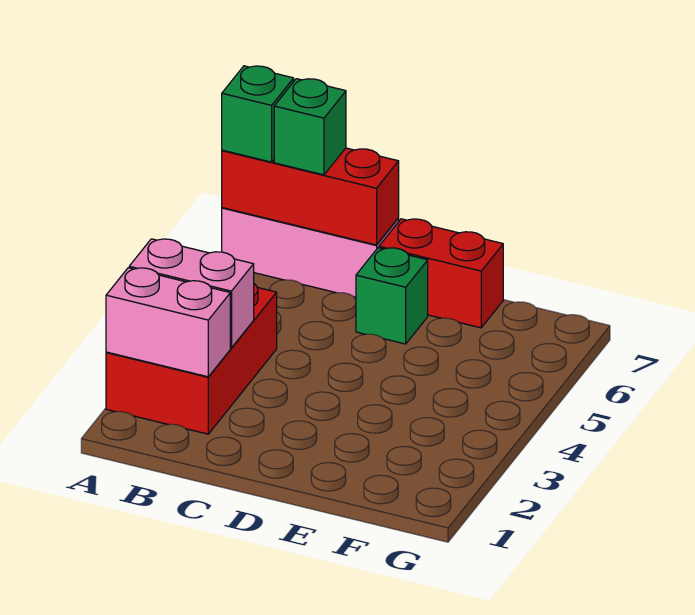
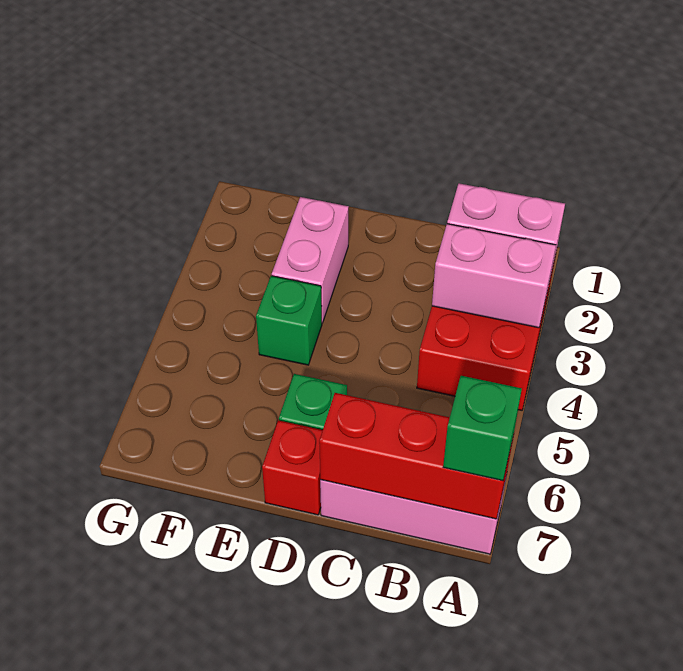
green 1x1 brick [274,79,346,175] -> green 1x1 brick moved to [256,276,322,365]
red 1x2 brick [379,219,503,328] -> red 1x1 brick [262,420,323,515]
none -> pink 1x2 brick [272,197,349,323]

